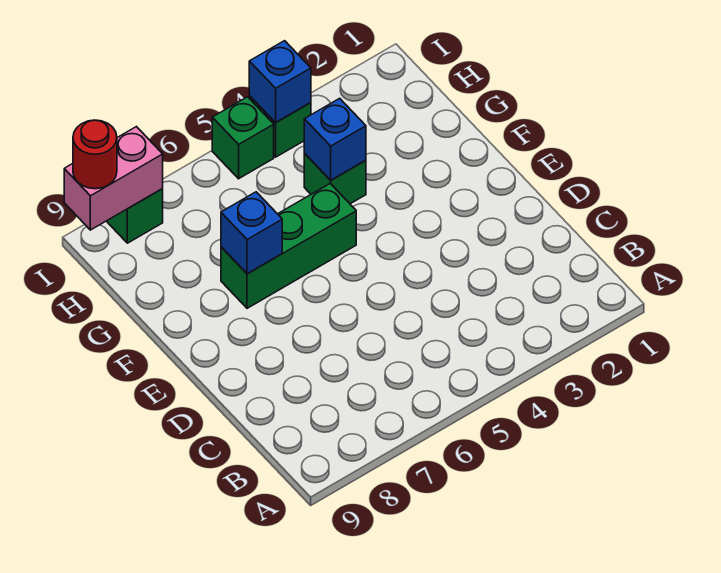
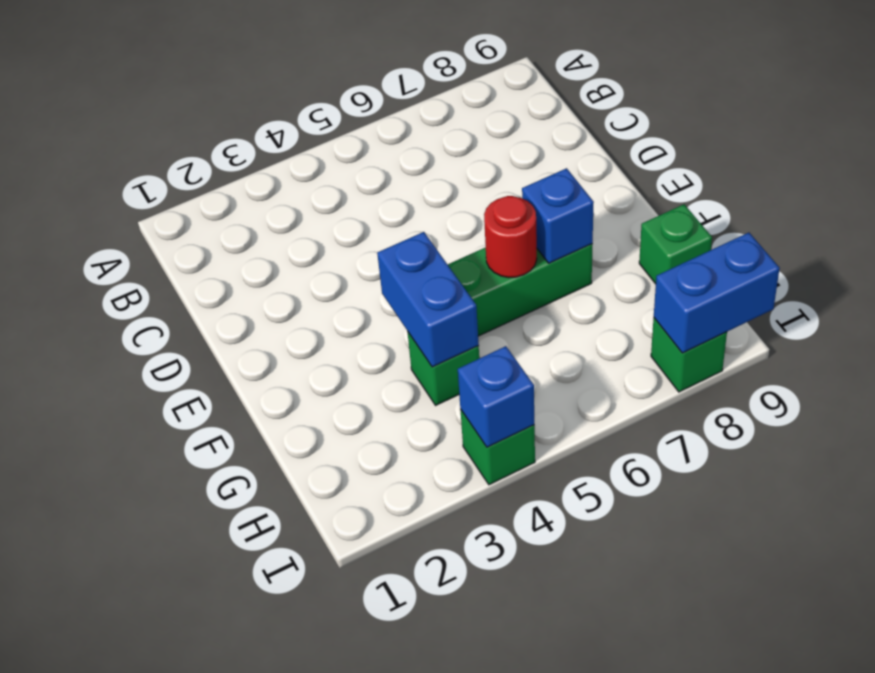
blue 1x1 brick [304,98,366,180] -> blue 1x2 brick [377,232,479,367]
green 1x1 brick [212,97,274,179] -> green 1x1 brick moved to [639,204,712,284]
pink 1x2 brick [64,127,163,230] -> blue 1x2 brick [654,233,780,353]
red 1x1 round brick [73,120,117,189] -> red 1x1 round brick moved to [484,196,537,278]

